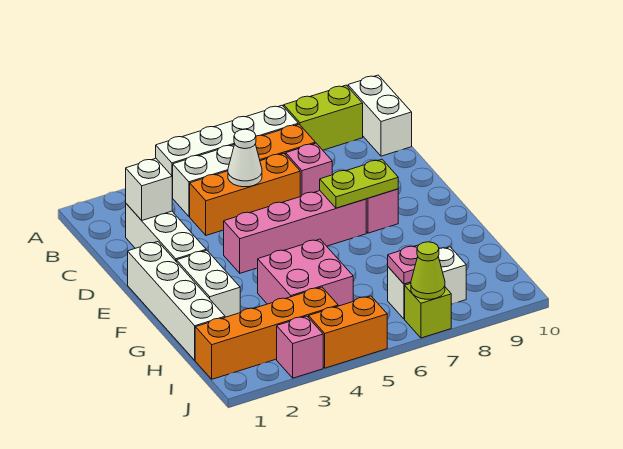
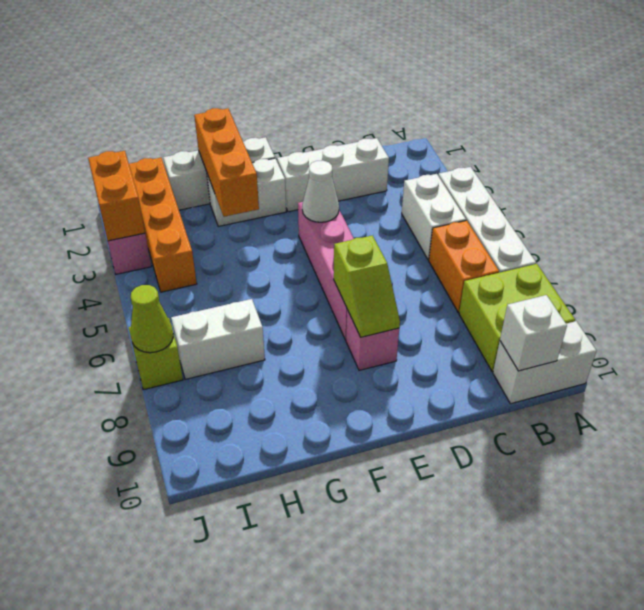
lime 1x2 brick [284,85,363,150] -> lime 2x2 brick [459,264,575,372]
white 1x1 brick [126,158,172,220] -> white 1x1 brick moved to [500,295,567,371]
orange 1x3 brick [190,153,300,235] -> orange 1x3 brick moved to [194,108,259,217]
white 1x1 cone [228,129,262,187] -> white 1x1 cone moved to [302,160,339,222]
pink 1x1 brick [286,143,332,197] -> none
white 1x4 brick [128,242,225,360] -> white 1x3 brick [163,137,275,210]
lime 1x2 plate [320,160,398,208] -> lime 1x2 slope [334,235,400,337]
pink 2x2 brick [258,239,353,306] -> none
white 1x2 brick [388,247,466,319] -> white 1x2 brick turned to [171,299,265,379]
pink 1x1 plate [388,245,418,284] -> none
orange 1x2 brick [309,296,387,368] -> orange 1x2 brick moved to [88,151,145,241]

